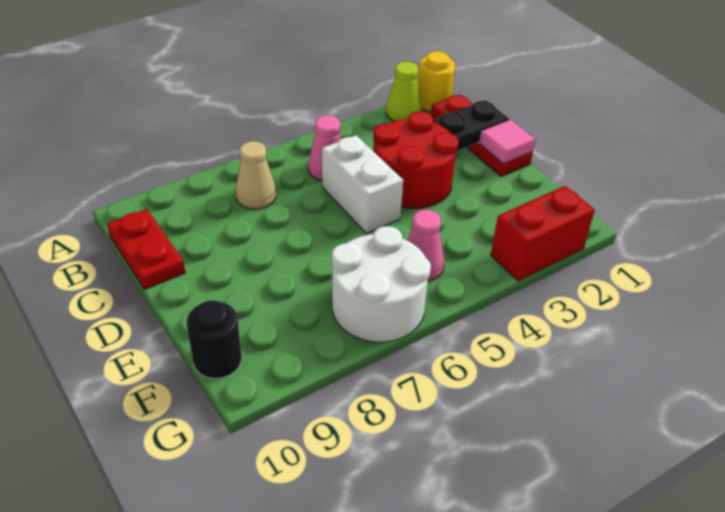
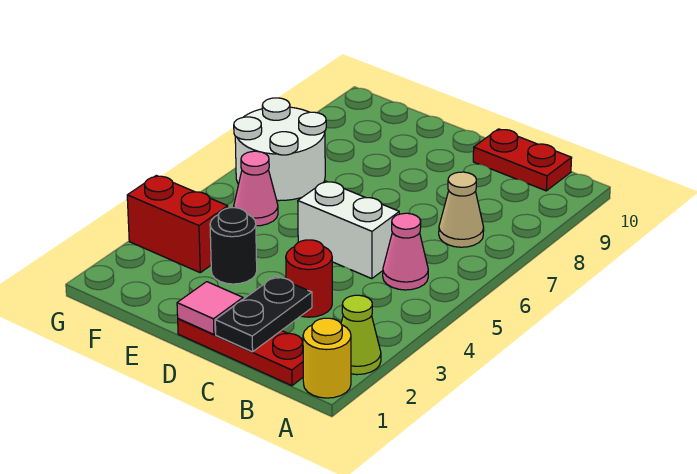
red 2x2 round brick [373,111,459,208] -> red 1x1 round brick [286,240,332,317]
black 1x1 round brick [187,300,241,379] -> black 1x1 round brick moved to [210,208,257,284]
red 1x2 brick [491,186,595,281] -> red 1x2 brick turned to [127,176,228,273]

